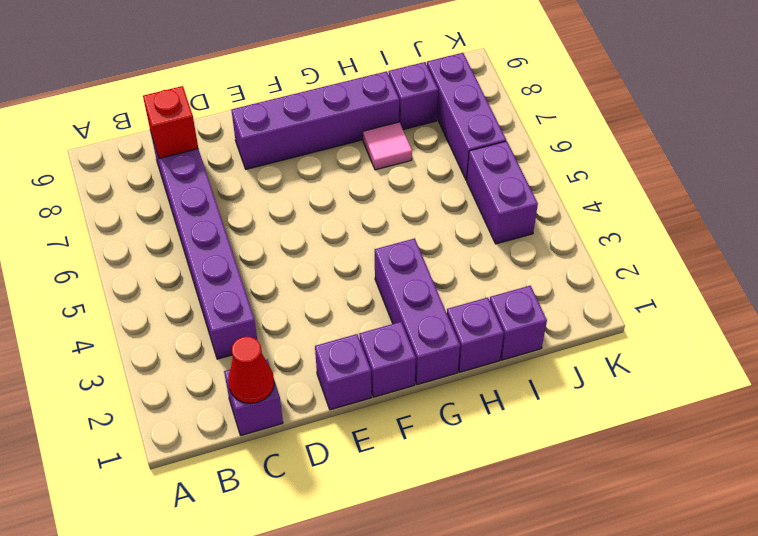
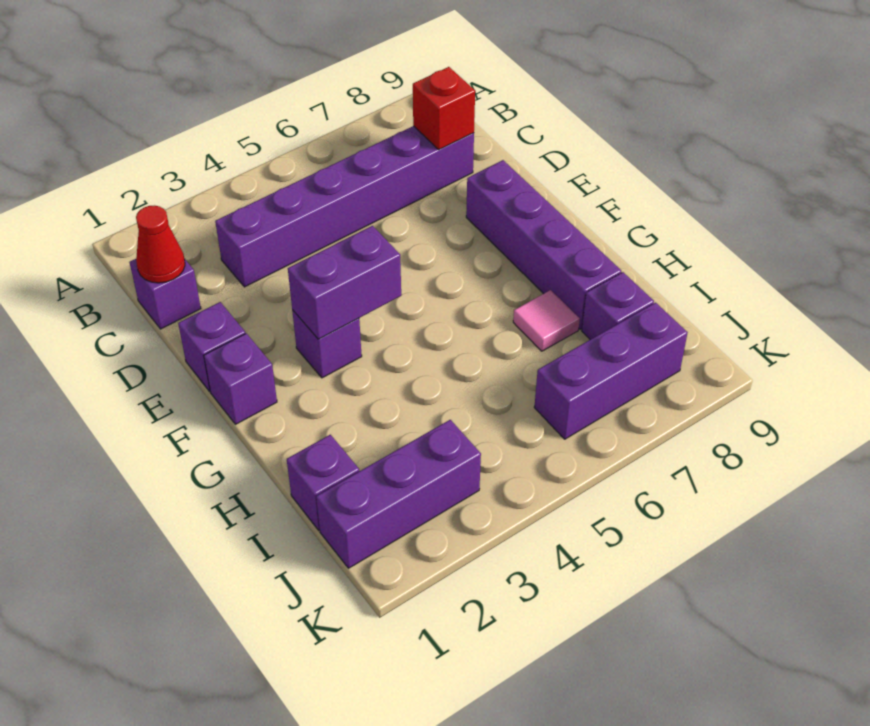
purple 1x3 brick [375,238,460,385] -> purple 1x3 brick moved to [316,420,481,568]
purple 1x1 brick [447,298,504,372] -> purple 1x1 brick moved to [292,310,362,378]
purple 1x2 brick [467,141,538,244] -> purple 1x2 brick moved to [288,226,401,339]

